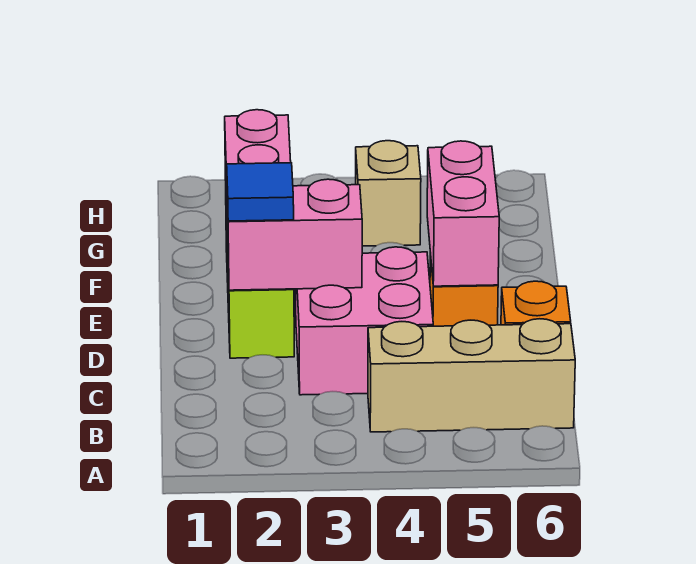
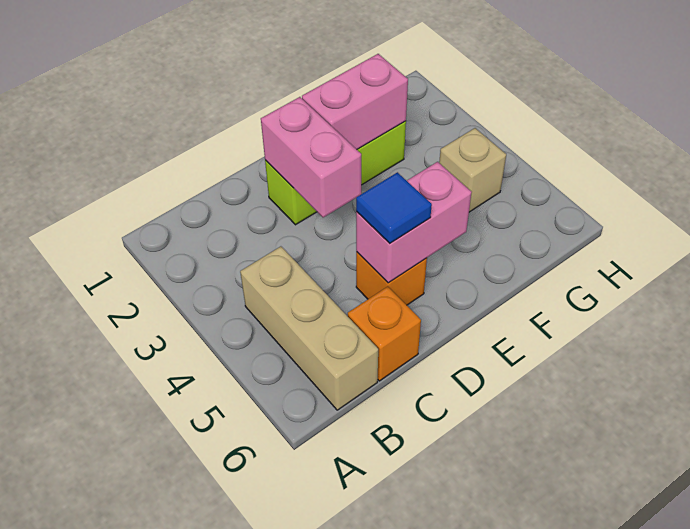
pink 2x2 brick [296,247,433,395] -> none
blue 1x1 tile [227,163,294,221] -> blue 1x1 tile moved to [356,172,432,243]

